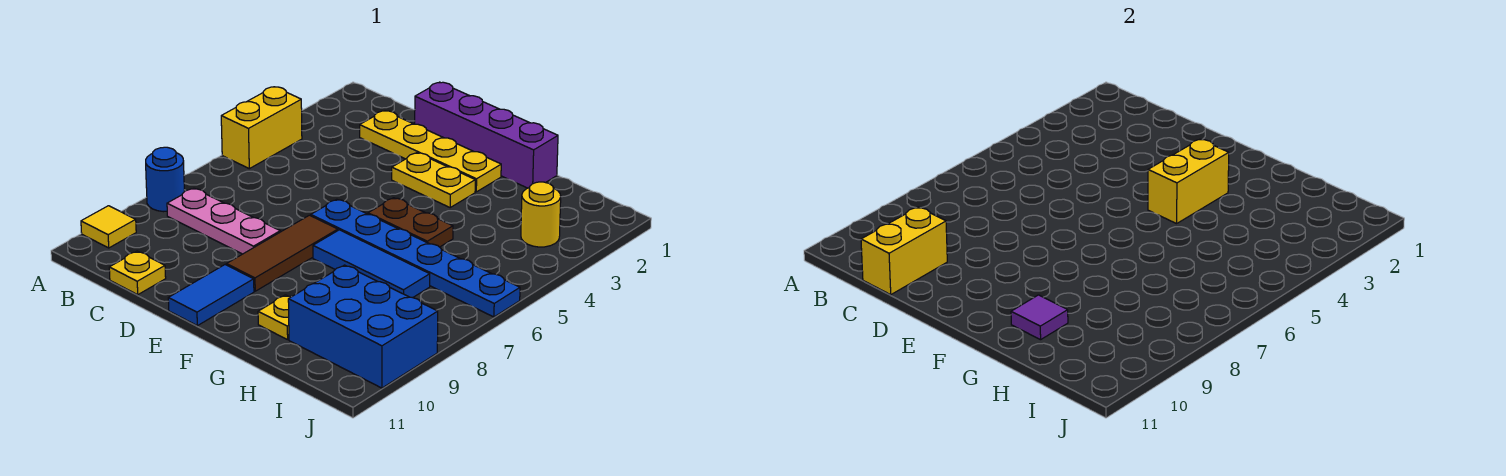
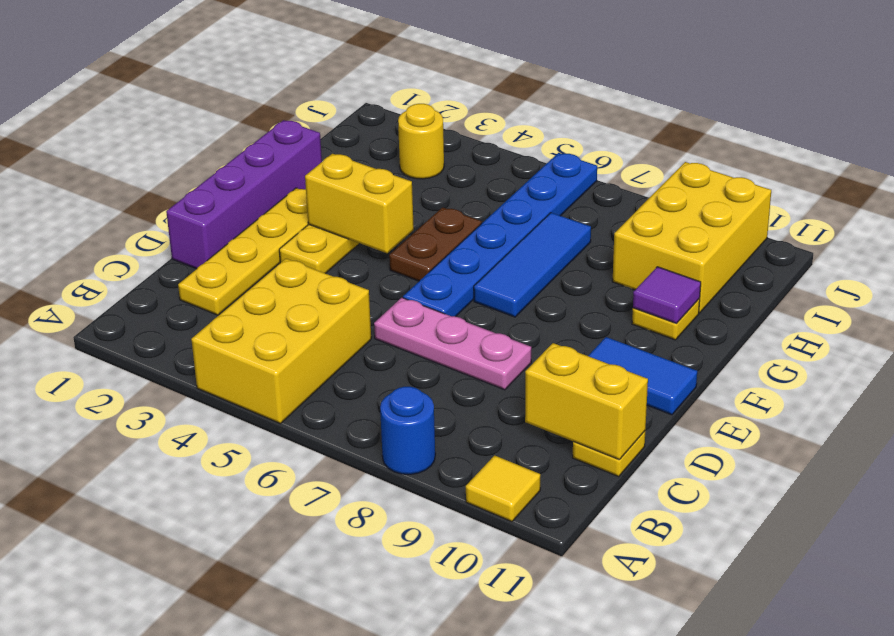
yellow 1x2 brick [221,87,302,169] -> yellow 2x3 brick [191,259,371,424]
pink 1x3 plate [167,188,280,254] -> pink 1x3 plate turned to [374,298,531,390]
brown 1x3 tile [226,215,338,291] -> none
blue 2x3 brick [288,265,438,388] -> yellow 2x3 brick [613,162,771,313]

